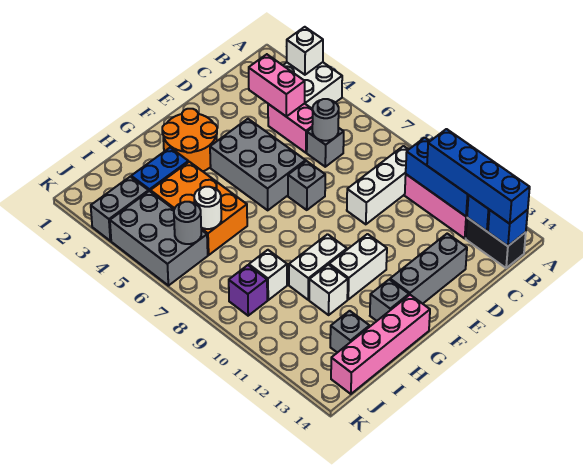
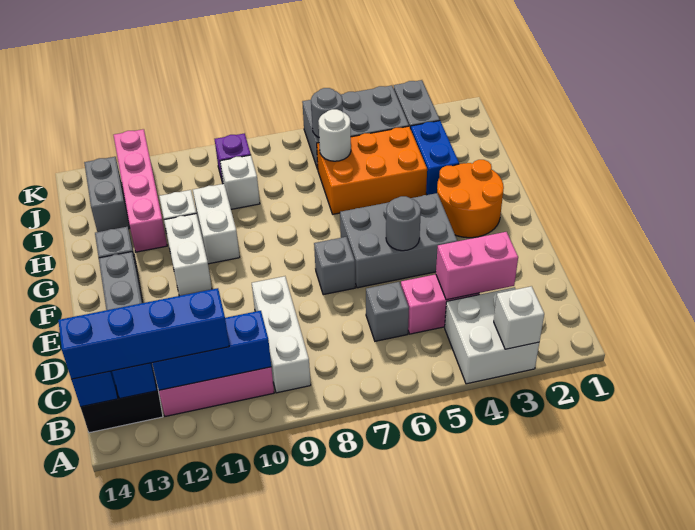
grey 1x1 round brick [312,99,339,141] -> grey 1x1 round brick moved to [386,196,421,251]
pink 1x4 brick [331,295,430,394] -> pink 1x4 brick moved to [114,129,167,252]
grey 1x1 brick [330,311,370,353] -> grey 1x2 brick [84,157,129,232]

